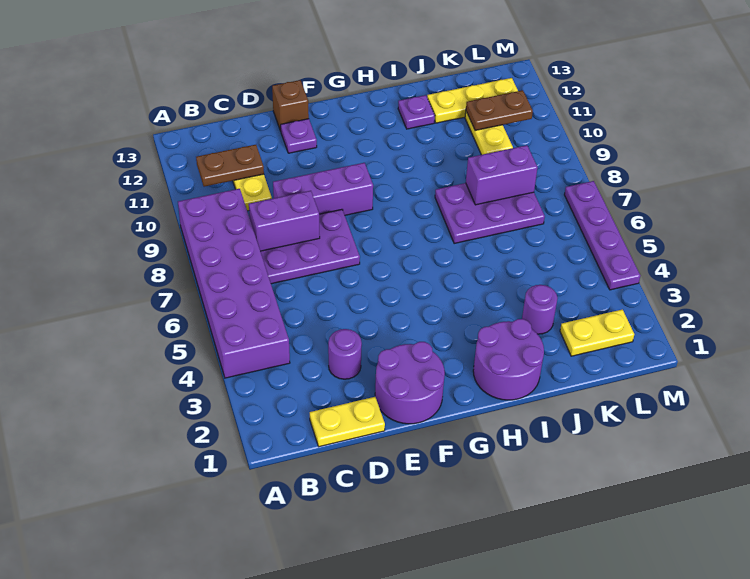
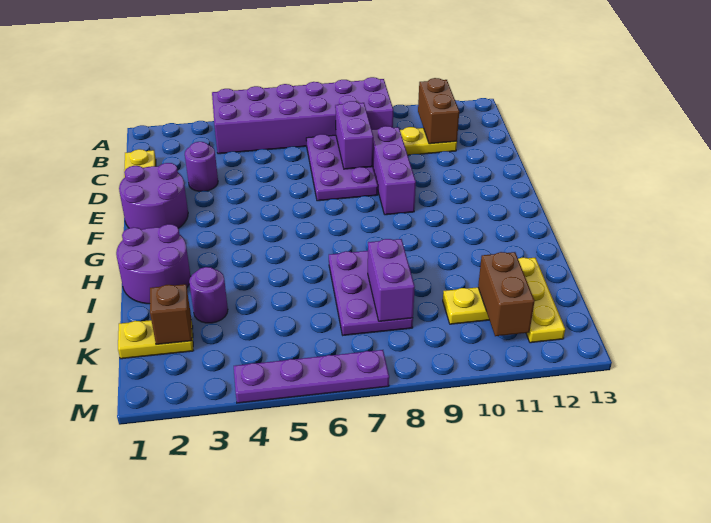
brown 1x2 plate [196,145,264,187] -> brown 1x2 brick [418,78,459,144]
purple 1x1 plate [281,119,317,153] -> none
brown 1x1 brick [272,80,309,131] -> brown 1x1 brick moved to [150,284,192,345]
purple 1x1 plate [398,95,435,129] -> none
yellow 1x2 plate [560,309,634,356] -> yellow 1x2 plate turned to [118,319,193,359]
brown 1x2 plate [466,90,533,131] -> brown 1x2 brick [478,252,535,336]

